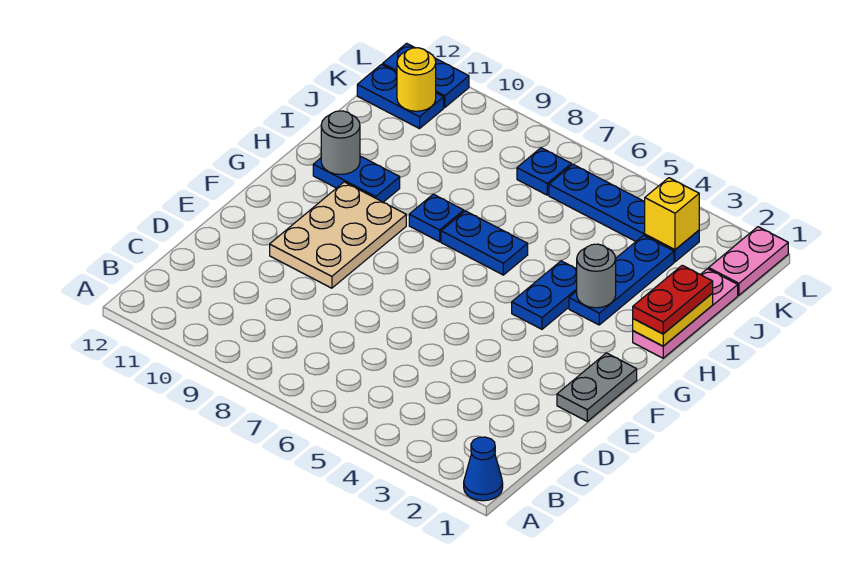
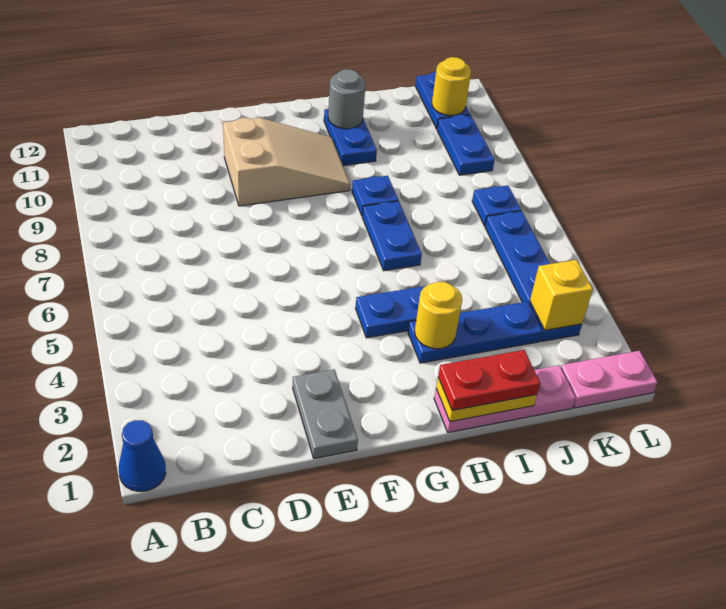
grey 1x2 plate [557,353,637,421] -> grey 1x2 plate turned to [293,369,358,458]
tan 2x3 plate [270,182,406,288] -> tan 2x3 slope [223,118,350,206]
grey 1x1 round brick [577,244,616,308] -> yellow 1x1 round brick [415,282,462,349]
blue 1x2 plate [383,43,469,108] -> blue 1x2 plate moved to [437,115,494,175]

